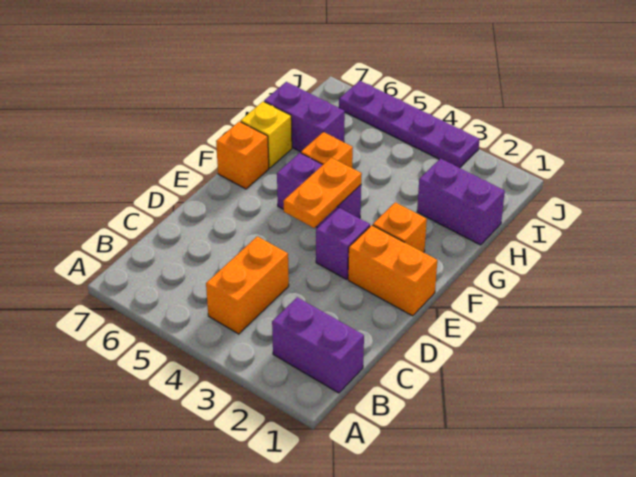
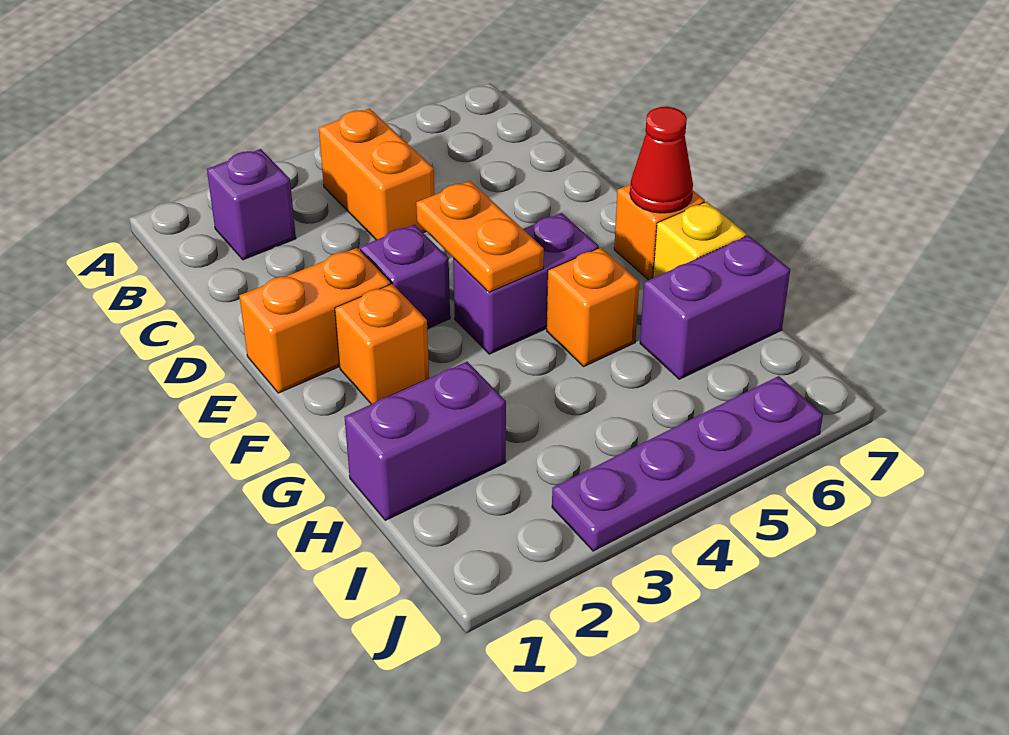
purple 1x2 brick [272,297,364,393] -> purple 1x1 brick [207,149,296,260]
none -> red 1x1 cone [630,107,693,213]

